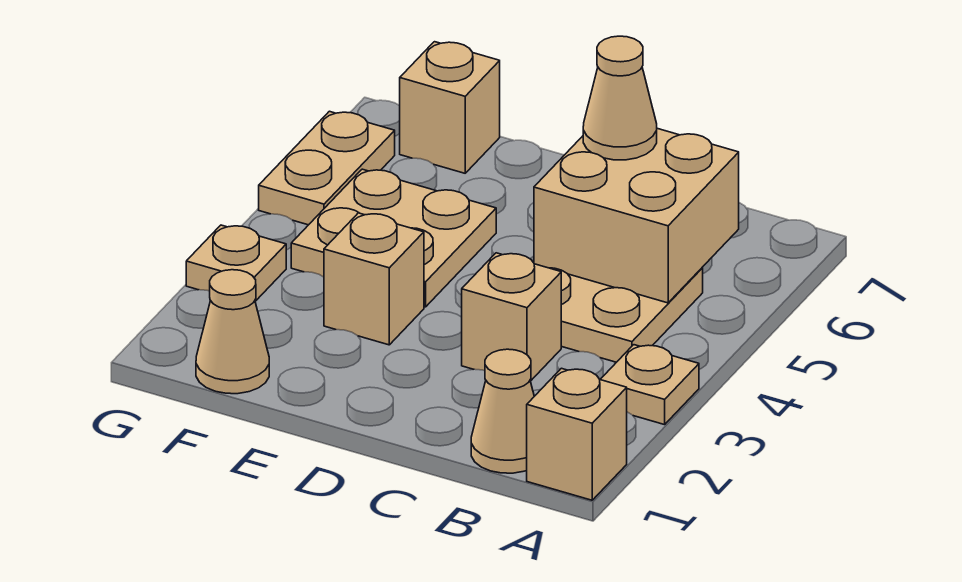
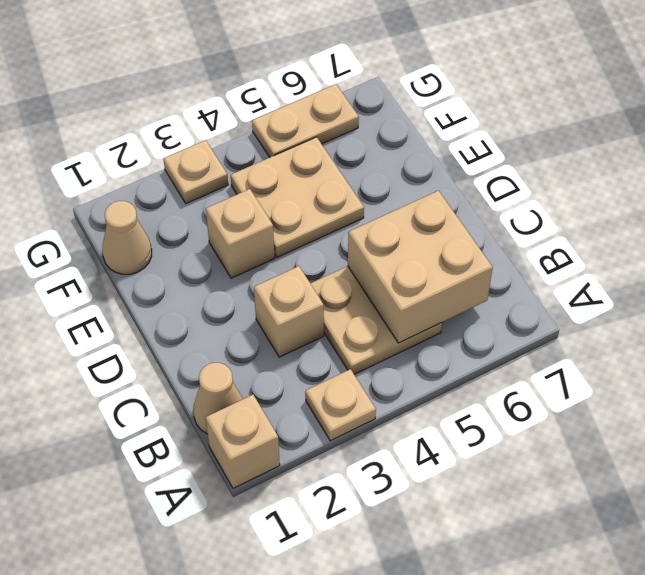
tan 1x1 cone [583,36,657,160] -> none
tan 1x1 brick [400,42,500,173] -> none

